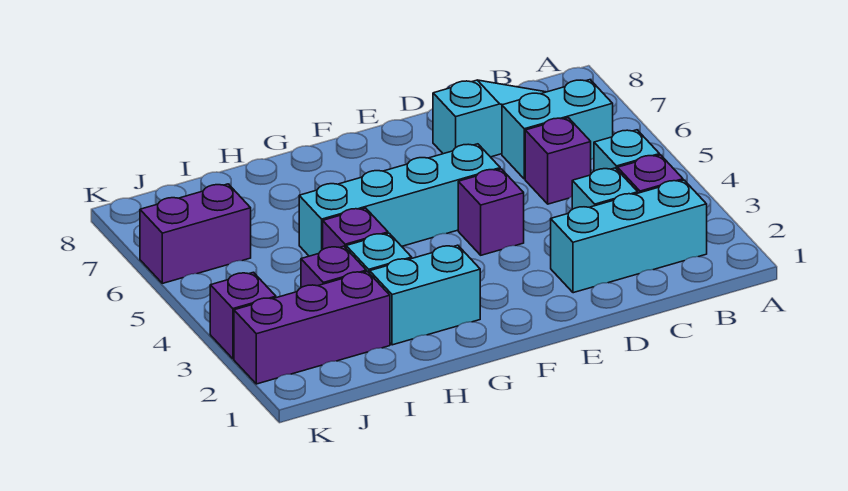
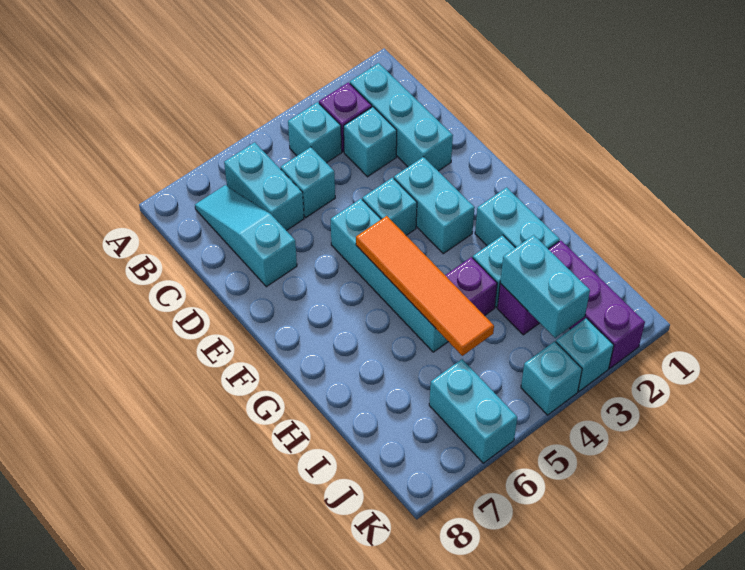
purple 1x1 brick [525,118,591,204] -> cyan 1x1 brick [281,147,335,218]
none -> cyan 1x2 brick [394,157,475,254]
purple 1x1 brick [458,169,524,255] -> cyan 1x1 brick [362,178,417,235]
none -> orange 1x4 tile [356,216,494,356]
none -> cyan 1x2 brick [500,235,590,338]
purple 1x2 brick [140,184,251,283] -> cyan 1x2 brick [429,359,517,463]
purple 1x1 brick [210,272,276,359] -> cyan 1x1 brick [556,318,614,391]
none -> cyan 1x1 brick [521,341,582,415]

